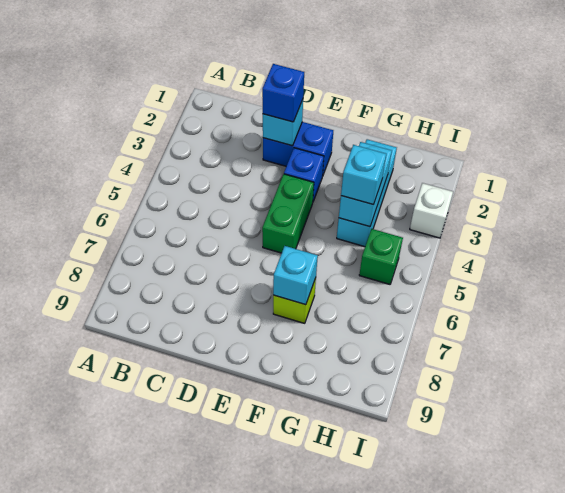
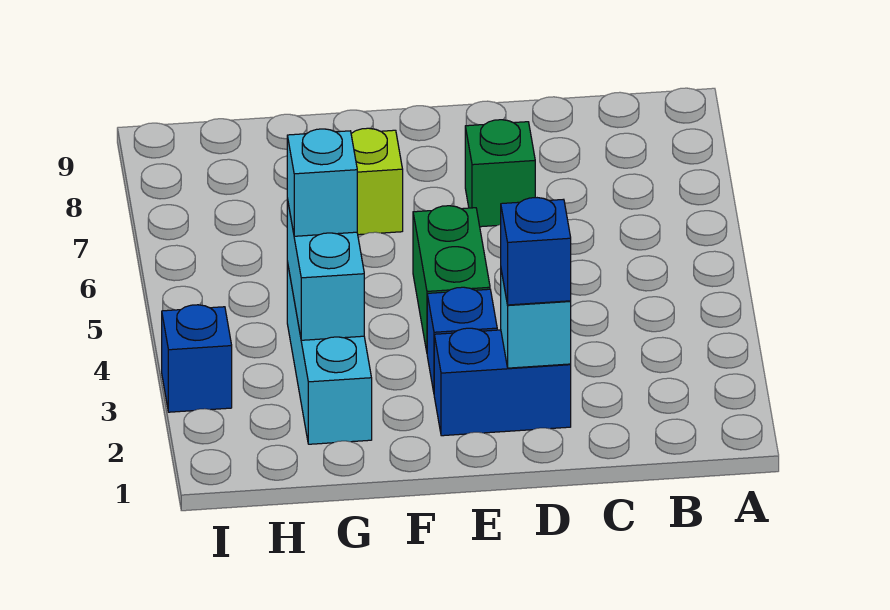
cyan 1x1 brick [273,246,318,305] -> none
green 1x1 brick [359,229,403,284] -> green 1x1 brick moved to [465,120,535,227]
white 1x1 brick [410,183,453,238] -> blue 1x1 brick [162,305,232,412]

